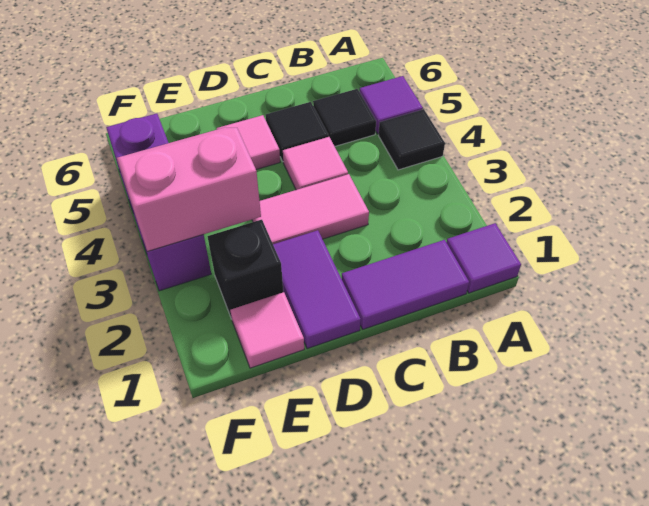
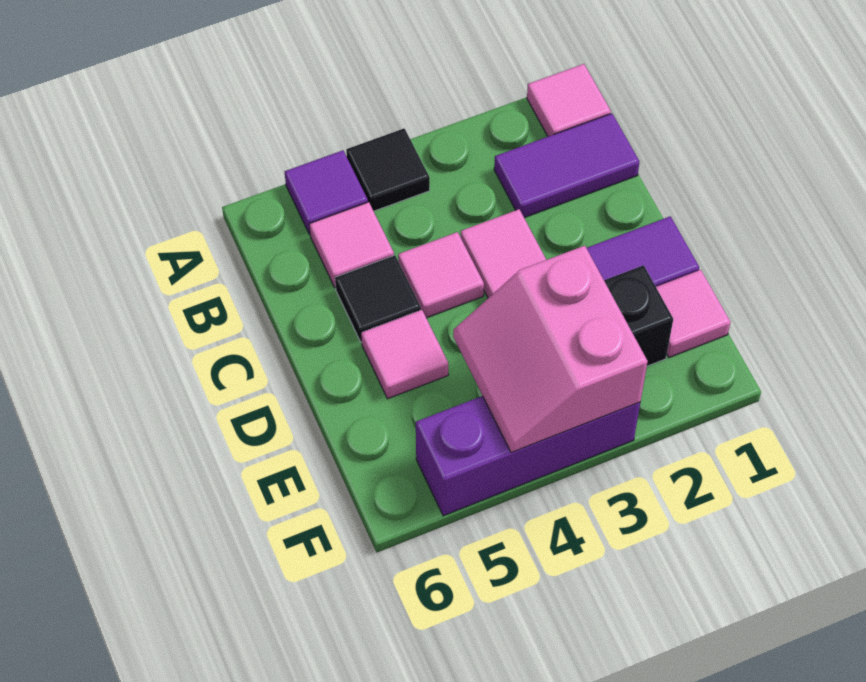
purple 1x1 tile [446,223,521,293] -> pink 1x1 tile [527,64,611,136]
purple 1x2 tile [342,240,469,329] -> purple 1x2 tile turned to [494,114,640,218]
black 1x1 tile [313,89,376,146] -> pink 1x1 tile [309,202,394,288]

